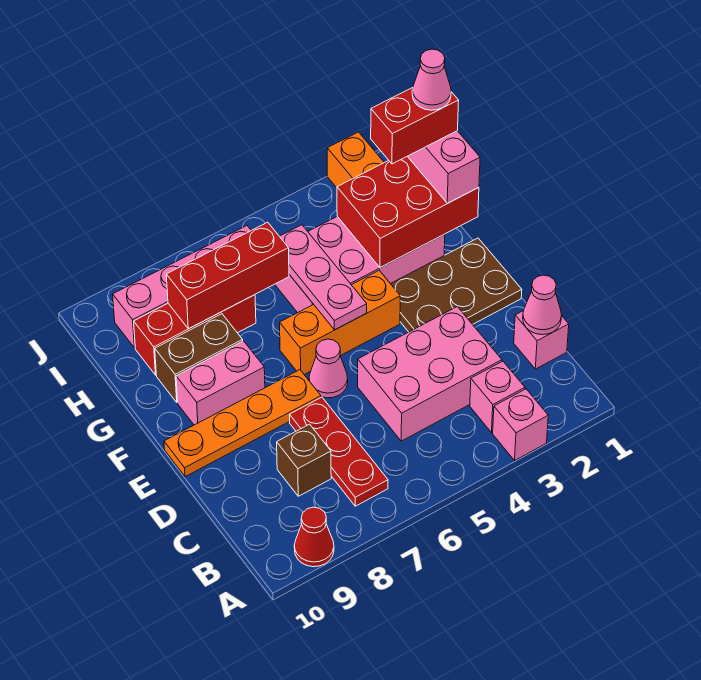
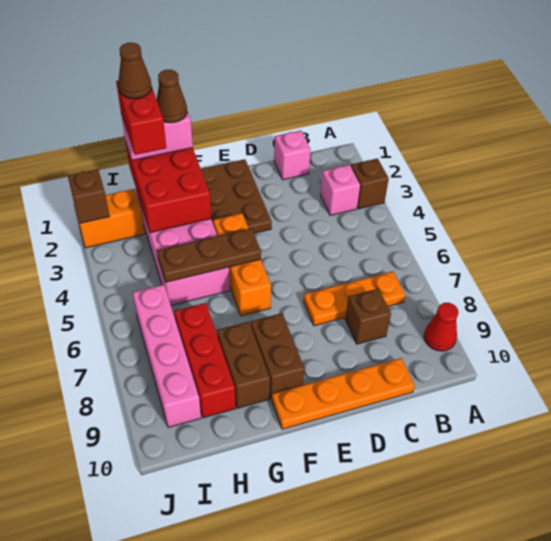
pink 1x1 brick [493,389,548,460] -> brown 1x1 brick [351,158,389,209]
red 1x3 plate [290,397,388,506] -> orange 1x3 plate [303,272,405,326]
pink 1x1 cone [523,275,562,335] -> none
pink 2x3 brick [358,307,502,441] -> none
pink 1x1 cone [309,339,348,398] -> none
orange 1x4 plate [164,370,321,477] -> orange 1x4 plate turned to [272,358,415,429]
pink 1x3 plate [279,225,367,330] -> brown 1x3 plate [157,228,261,283]
pink 1x2 brick [176,341,265,425] -> brown 1x2 brick [251,313,305,399]
none -> brown 1x1 cone [157,70,187,123]
pink 1x1 cone [412,49,451,110] -> brown 1x1 cone [118,43,152,99]
red 1x3 brick [166,222,289,329] -> none
none -> brown 1x1 brick [68,169,110,224]

